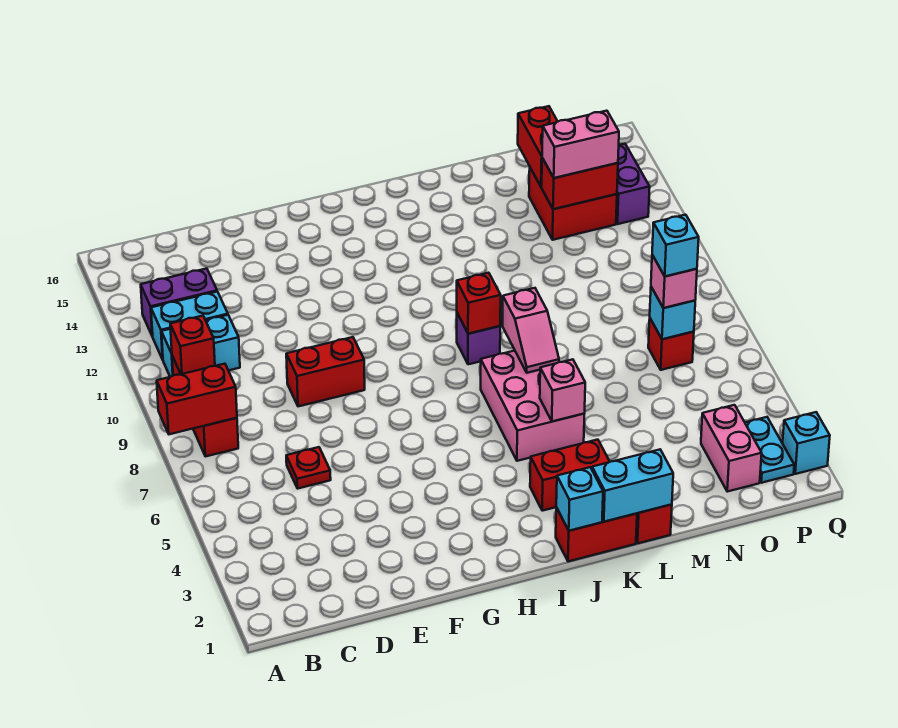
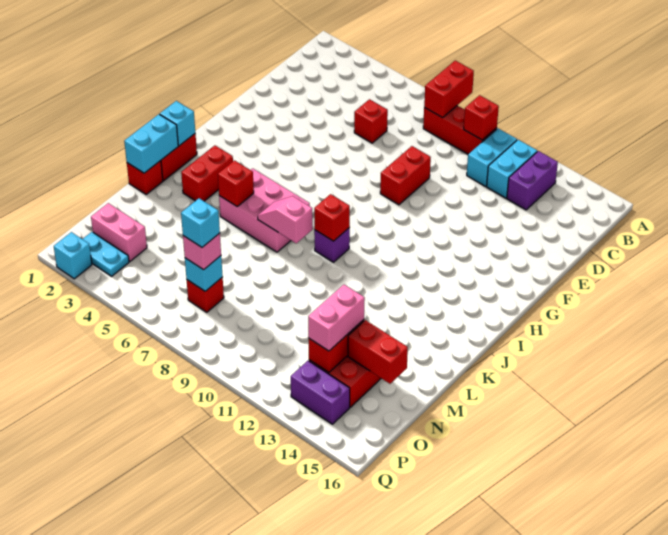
red 1x1 plate [286,447,331,489] -> red 1x1 brick [354,99,388,143]
pink 1x1 brick [540,359,585,421] -> red 1x1 brick [218,160,254,206]

